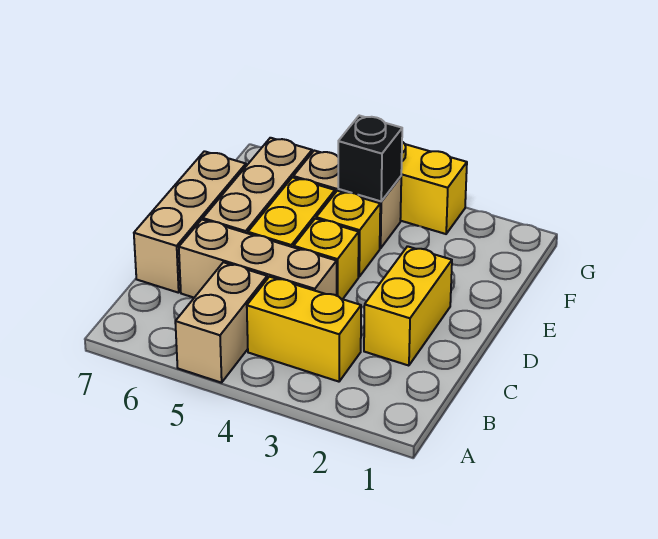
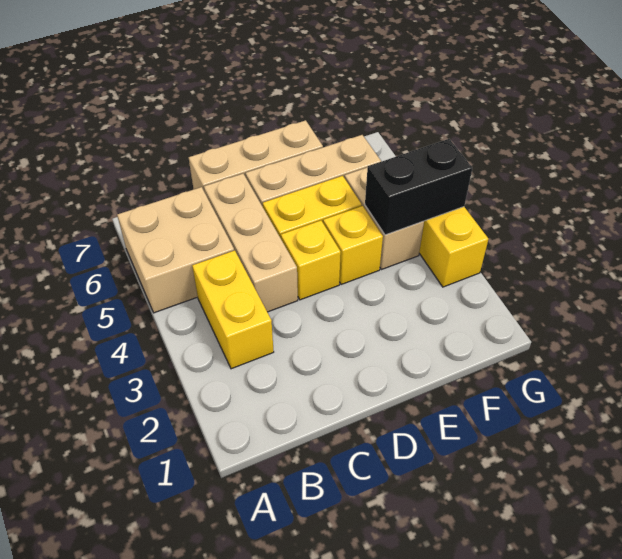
tan 1x2 brick [175,262,267,383] -> tan 2x2 brick [117,187,234,313]
yellow 1x2 brick [364,246,452,366] -> none
black 1x1 brick [338,116,402,201] -> black 1x2 brick [365,139,472,235]

